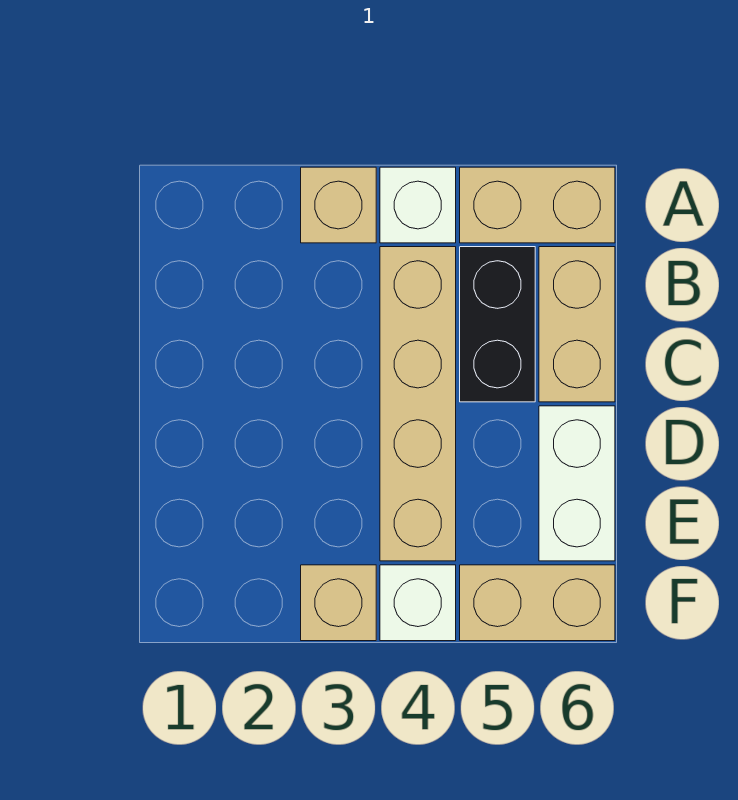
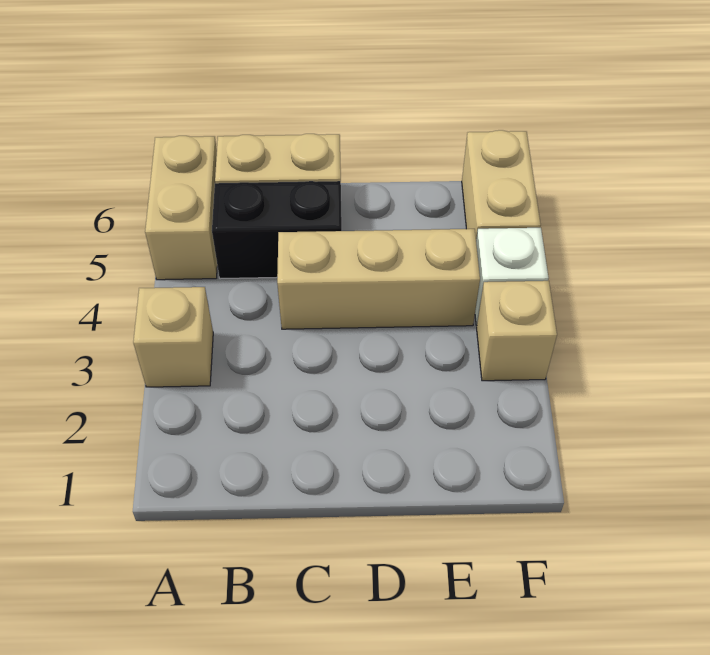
white 1x1 brick [380,167,456,243] -> none
tan 1x4 brick [380,247,456,561] -> tan 1x3 brick [277,229,480,329]
white 1x2 brick [539,406,615,561] -> none

